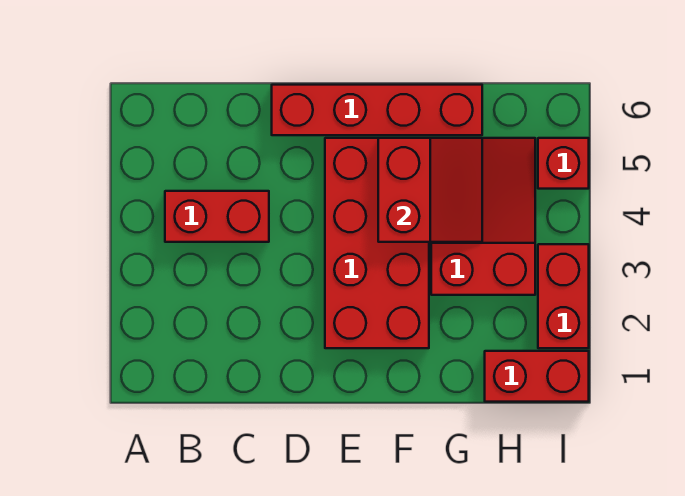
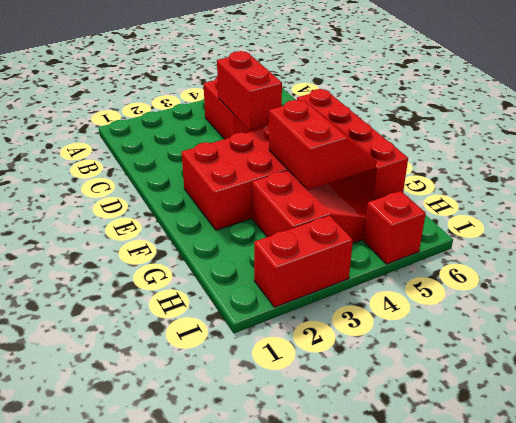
red 2x2 slope [378,138,482,242] -> red 2x2 slope turned to [269,100,376,190]
red 1x2 brick [485,351,589,402] -> red 1x2 brick moved to [217,51,282,130]

